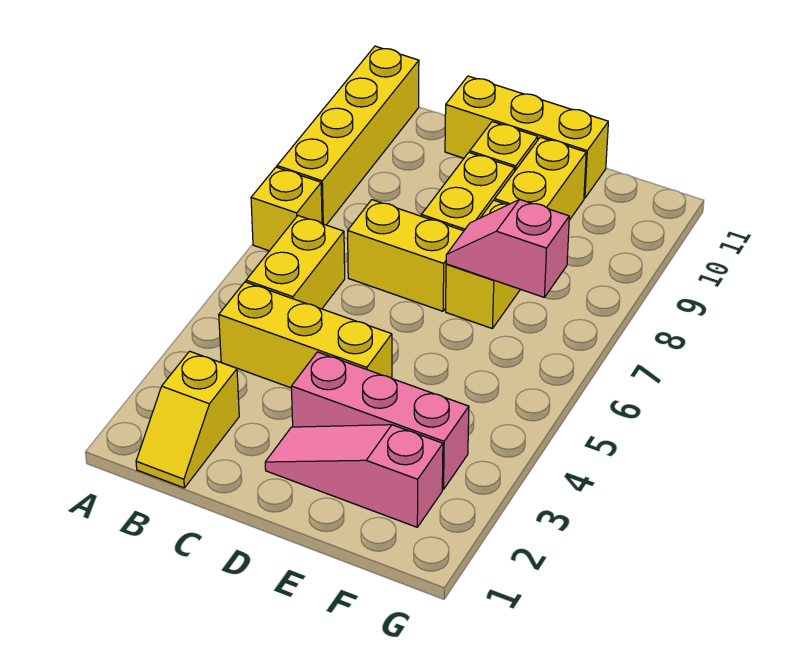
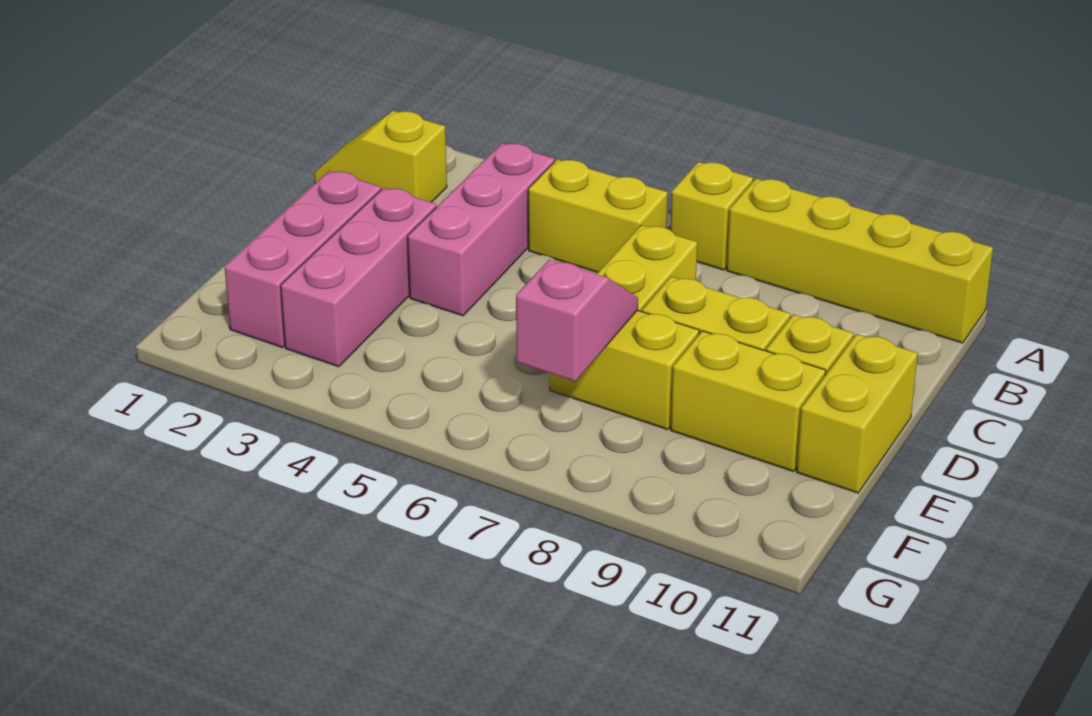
yellow 1x3 brick [219,282,392,388] -> pink 1x3 brick [408,143,554,316]
yellow 1x3 brick [445,76,608,198] -> yellow 1x2 brick [797,334,918,493]
pink 1x3 slope [265,425,443,527] -> pink 1x3 brick [225,171,381,348]

